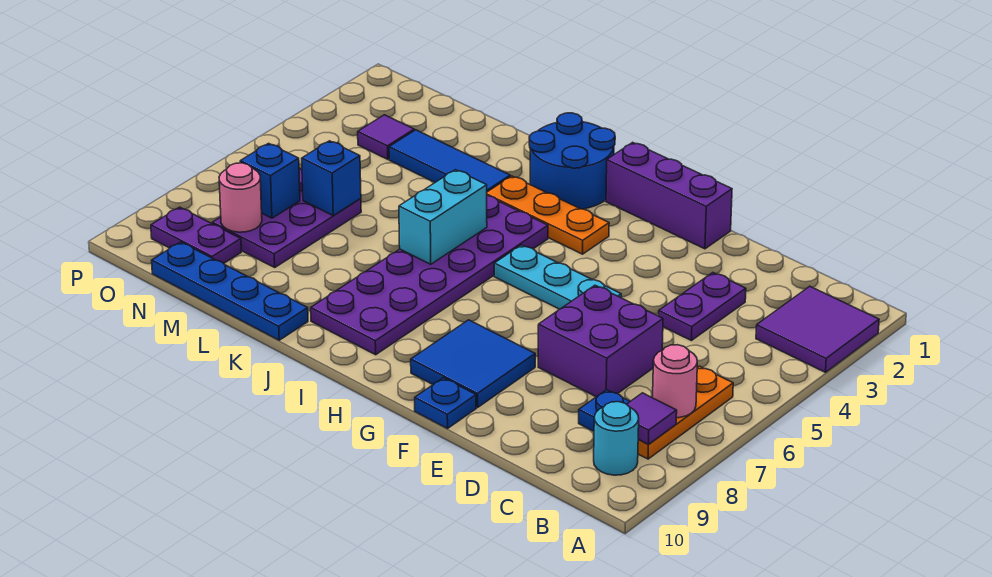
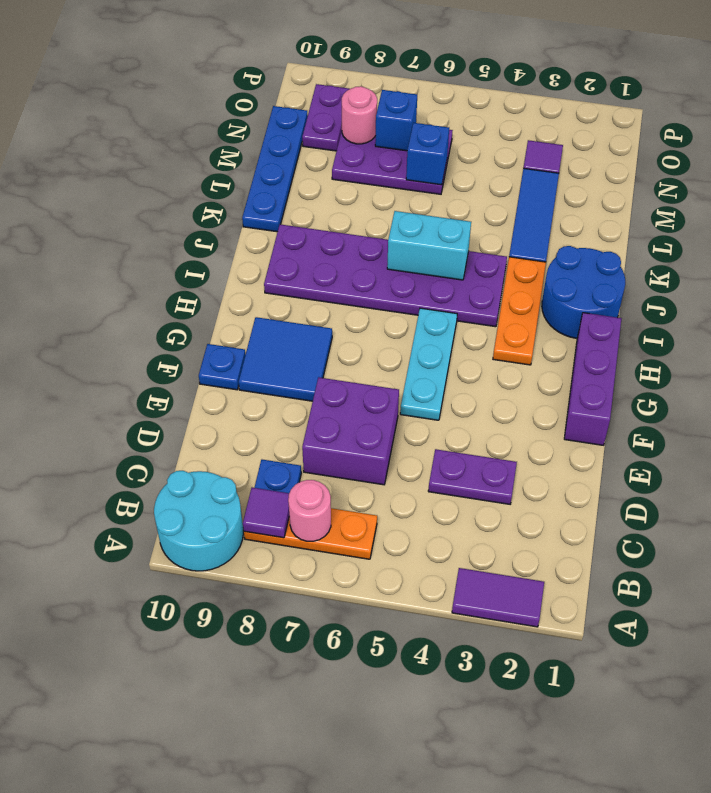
purple 2x2 tile [756,286,879,372] -> purple 1x2 tile [452,568,544,627]
cyan 1x1 round brick [594,402,639,475] -> cyan 2x2 round brick [154,471,243,571]

